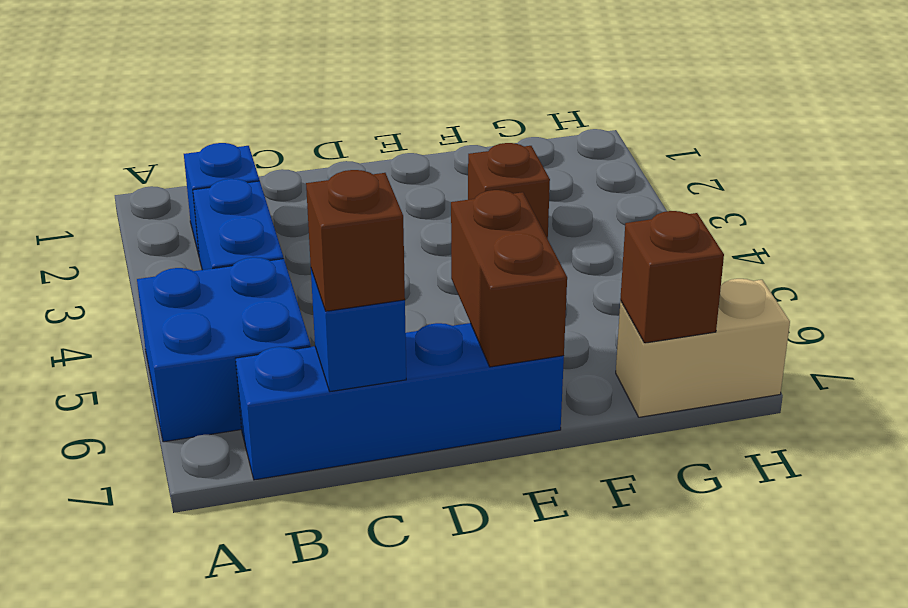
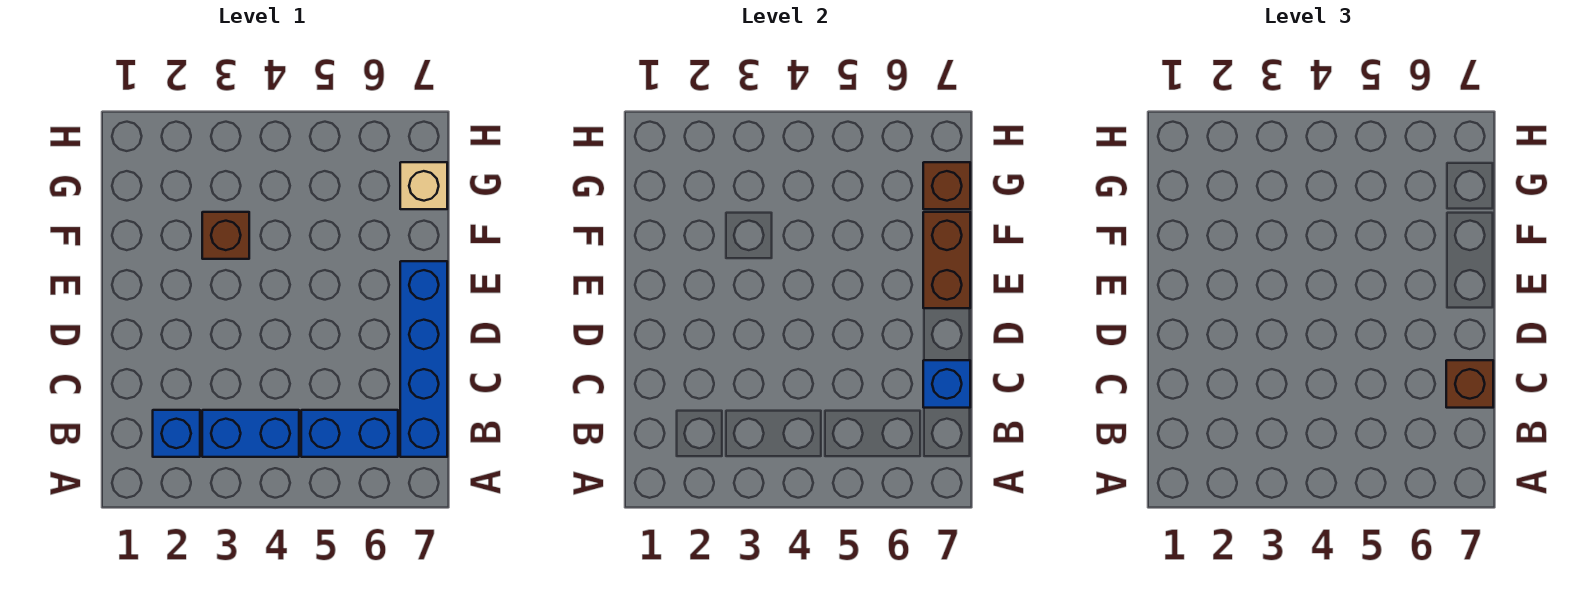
blue 2x2 brick [137,257,311,442] -> blue 1x2 brick [301,410,398,457]
brown 1x2 brick [451,190,567,367] -> brown 1x2 brick turned to [923,212,970,308]
tan 1x2 brick [616,279,790,417] -> tan 1x1 brick [400,162,447,209]

